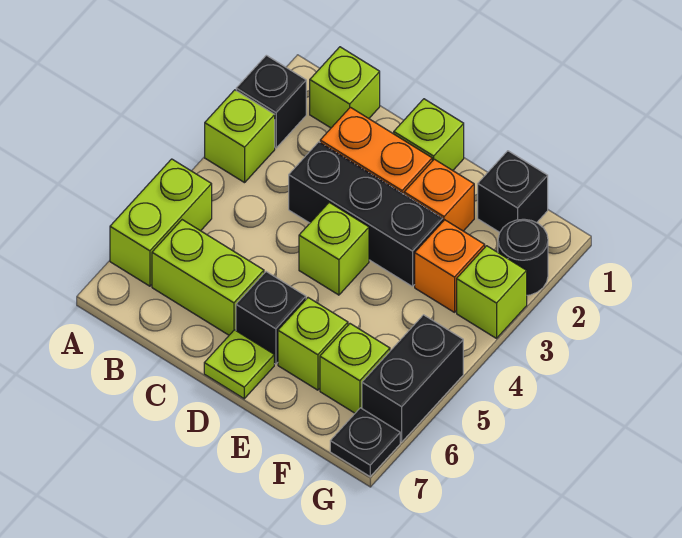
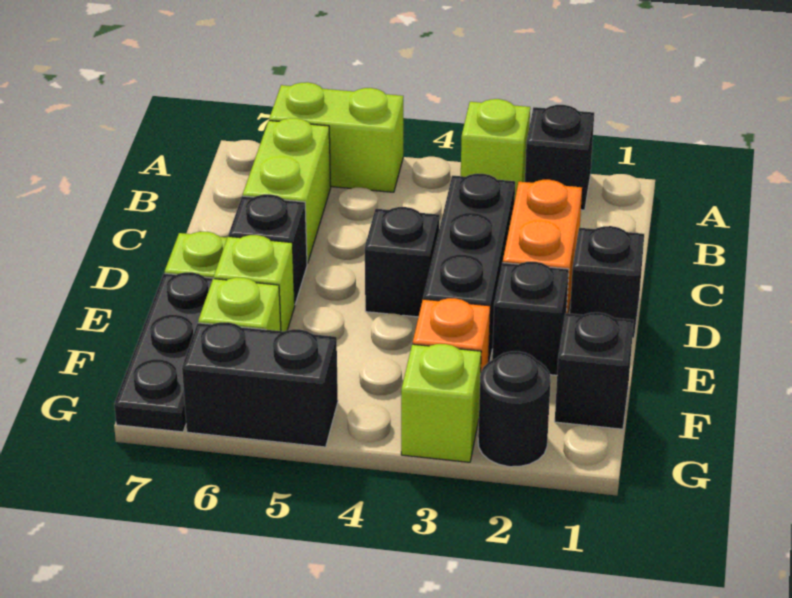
lime 1x1 brick [310,47,380,128] -> none
lime 1x1 brick [394,99,464,170] -> black 1x1 brick [570,226,644,338]
lime 1x1 brick [299,202,369,295] -> black 1x1 brick [365,207,440,317]
orange 1x1 brick [404,159,474,231] -> black 1x1 brick [492,262,569,375]
black 1x1 plate [330,408,400,476] -> black 1x3 plate [114,272,213,432]

